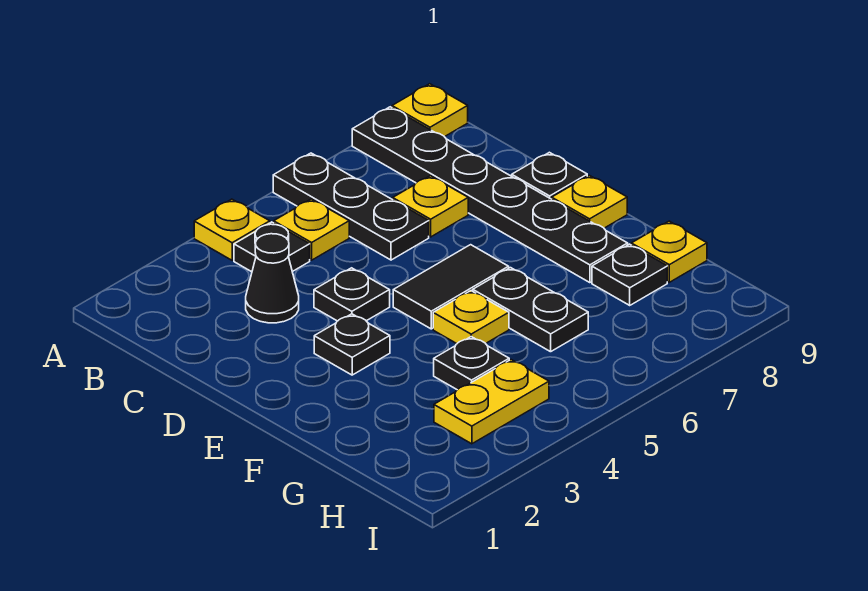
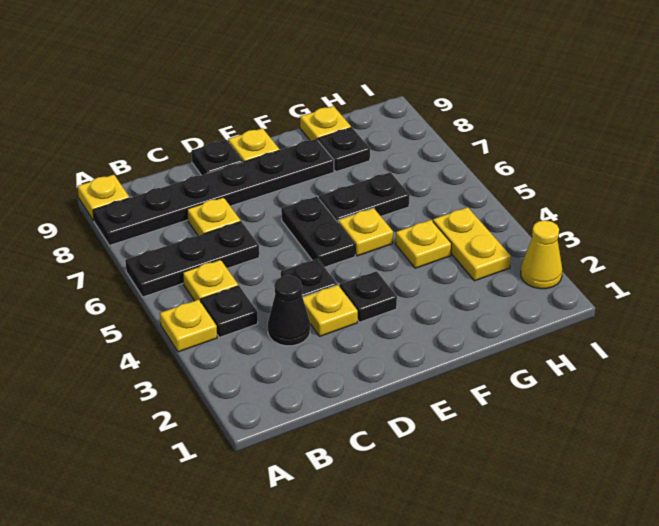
none -> yellow 1x1 plate [303,285,358,336]
black 1x2 tile [393,245,509,329] -> black 1x2 plate [281,197,355,267]
black 1x1 plate [434,337,509,390] -> yellow 1x1 plate [395,220,452,268]
none -> yellow 1x1 cone [521,220,562,289]

